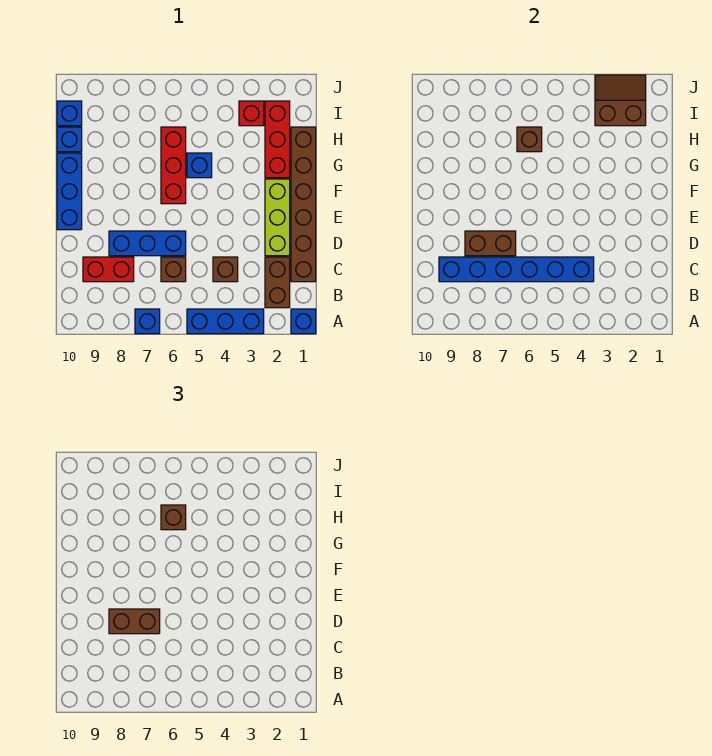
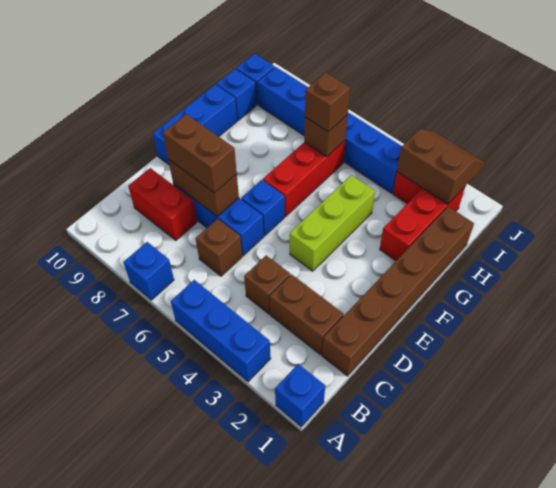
brown 1x2 brick [265,257,290,308] -> brown 1x2 brick turned to [270,275,344,355]
blue 1x6 brick [439,257,594,282] -> blue 1x6 brick moved to [257,67,402,193]
lime 1x3 brick [265,179,290,256] -> lime 1x3 brick moved to [290,175,375,271]
blue 1x1 brick [187,153,212,178] -> blue 1x1 brick moved to [241,180,285,236]

